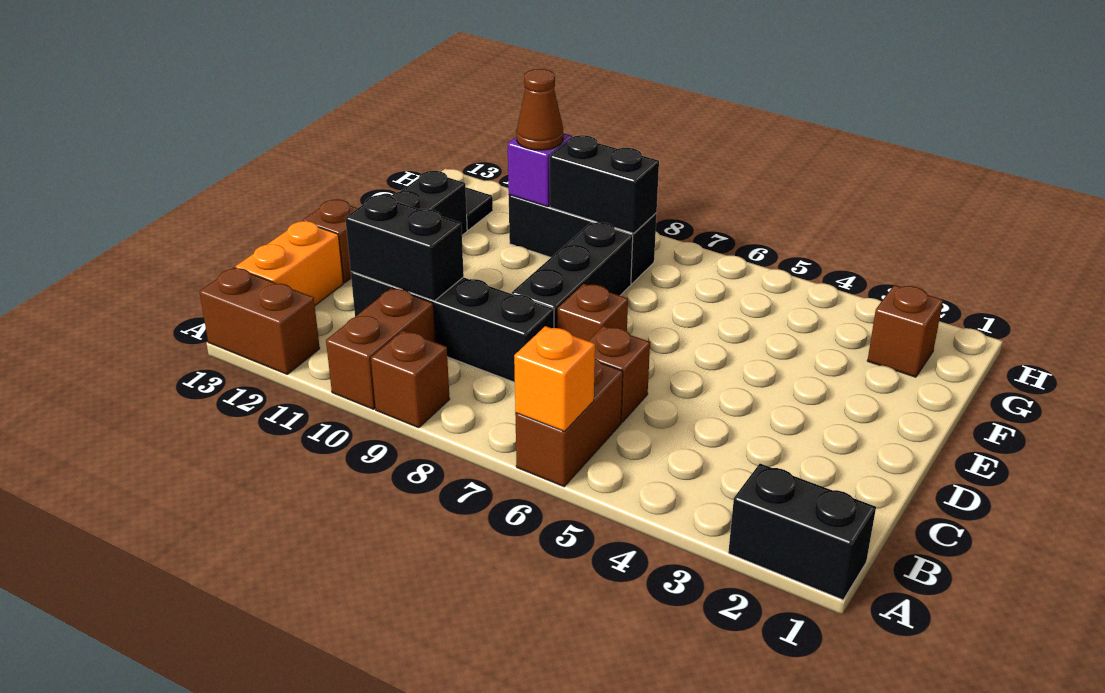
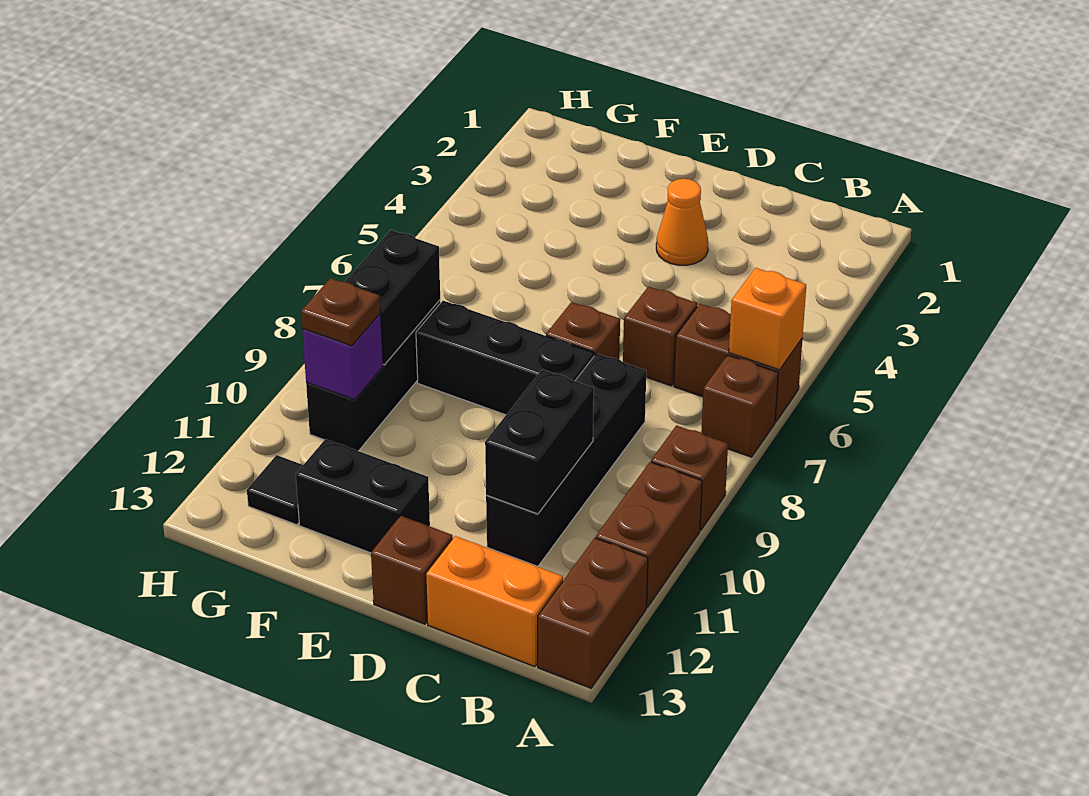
black 1x2 brick [728,464,876,600] -> none
brown 1x2 brick [326,288,435,409] -> brown 1x2 brick turned to [596,462,702,607]
none -> orange 1x1 cone [656,179,708,265]
brown 1x1 brick [867,285,943,377] -> brown 1x1 brick moved to [701,355,778,457]
brown 1x1 cone [516,69,563,150] -> brown 1x1 plate [301,278,381,346]

